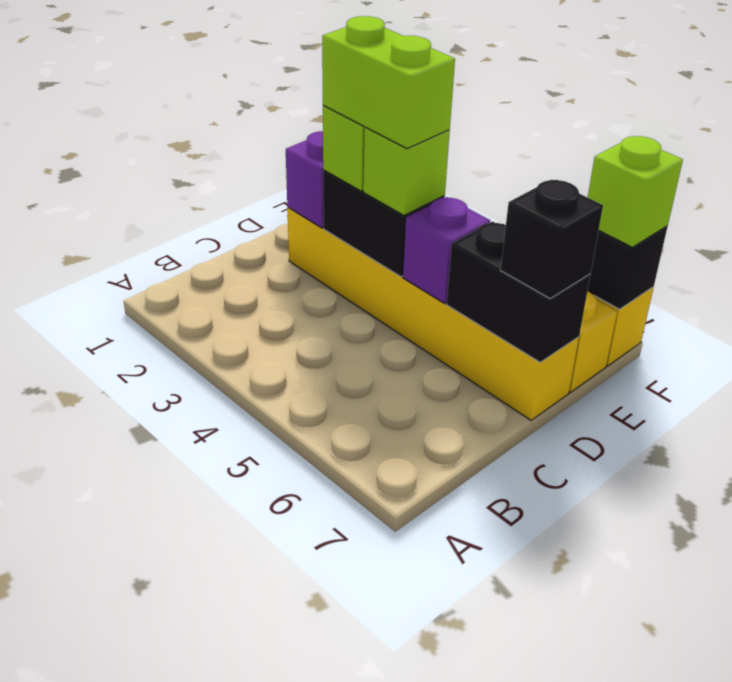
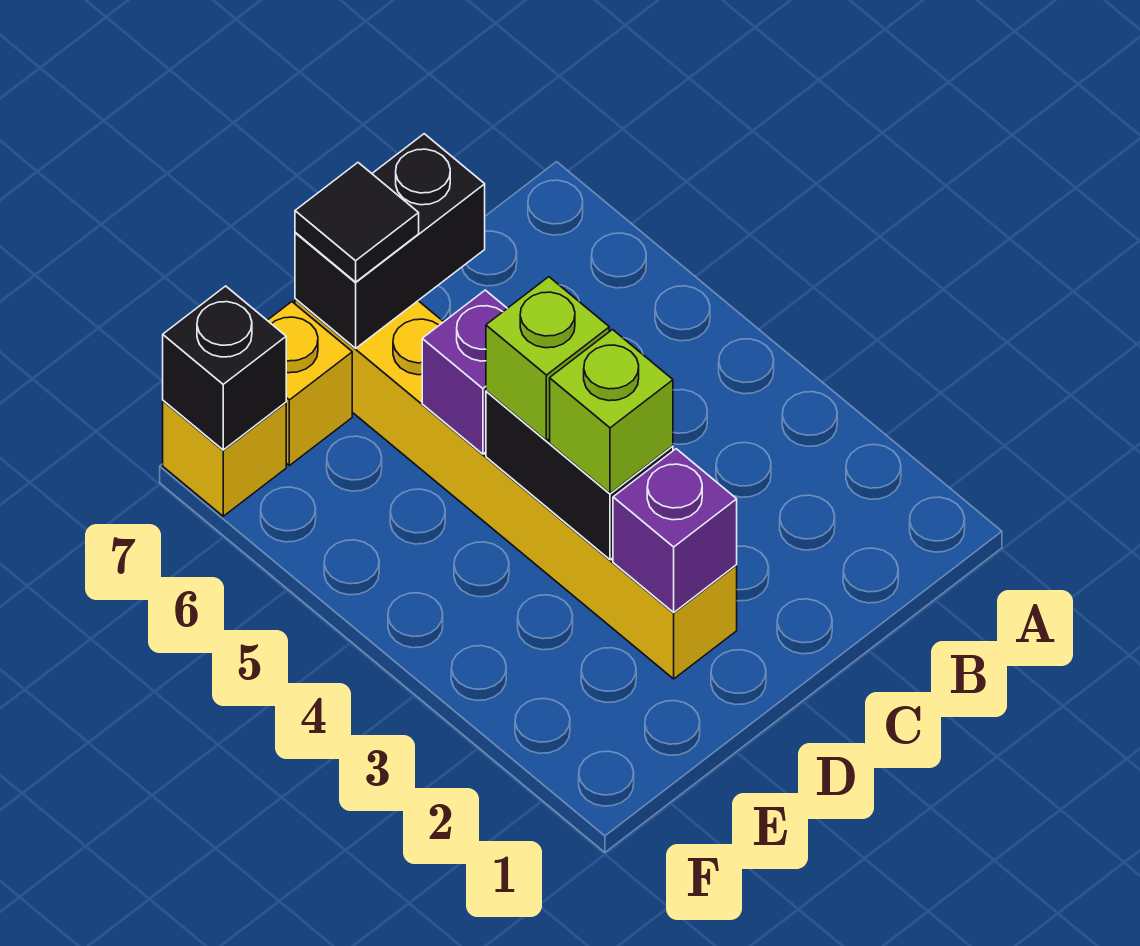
lime 1x2 brick [322,16,455,149] -> none
black 1x2 brick [447,222,590,362] -> black 1x2 brick turned to [295,134,485,348]
black 1x1 brick [501,180,603,298] -> black 1x1 tile [295,163,419,282]
lime 1x1 brick [588,136,683,247] -> none

